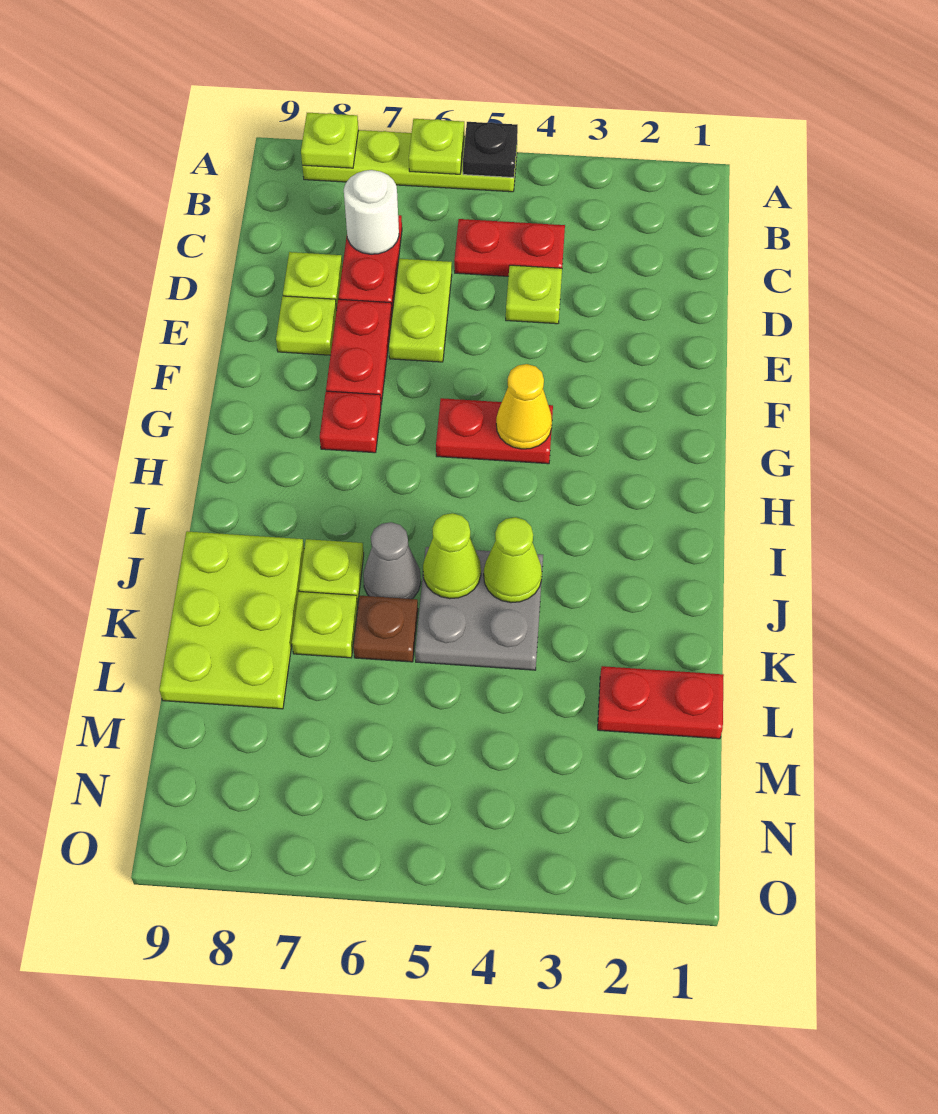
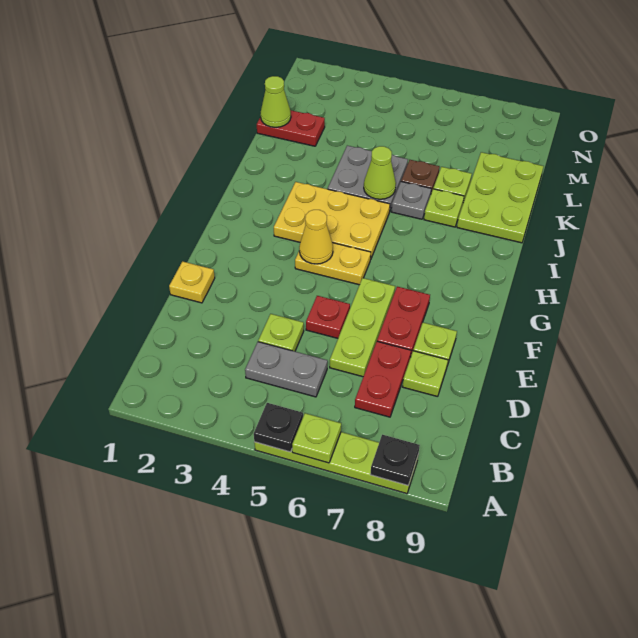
lime 1x1 plate [301,113,358,168] -> black 1x1 plate [370,435,420,485]
red 1x2 plate [454,219,565,276] -> grey 1x2 plate [245,342,328,397]
white 1x1 round brick [344,170,399,254] -> none
lime 1x2 plate [389,259,452,362] -> lime 1x3 plate [330,278,395,377]
none -> yellow 1x1 plate [169,261,215,303]
red 1x2 plate [436,398,553,464] -> yellow 1x2 plate [295,243,371,285]
red 1x1 plate [320,391,381,453] -> red 1x1 plate moved to [306,296,350,338]
none -> yellow 2x3 plate [274,182,390,260]
lime 1x1 cone [484,517,542,603] -> lime 1x1 cone moved to [261,76,291,127]
grey 1x1 cone [363,522,421,599] -> grey 1x1 plate [391,182,431,219]

